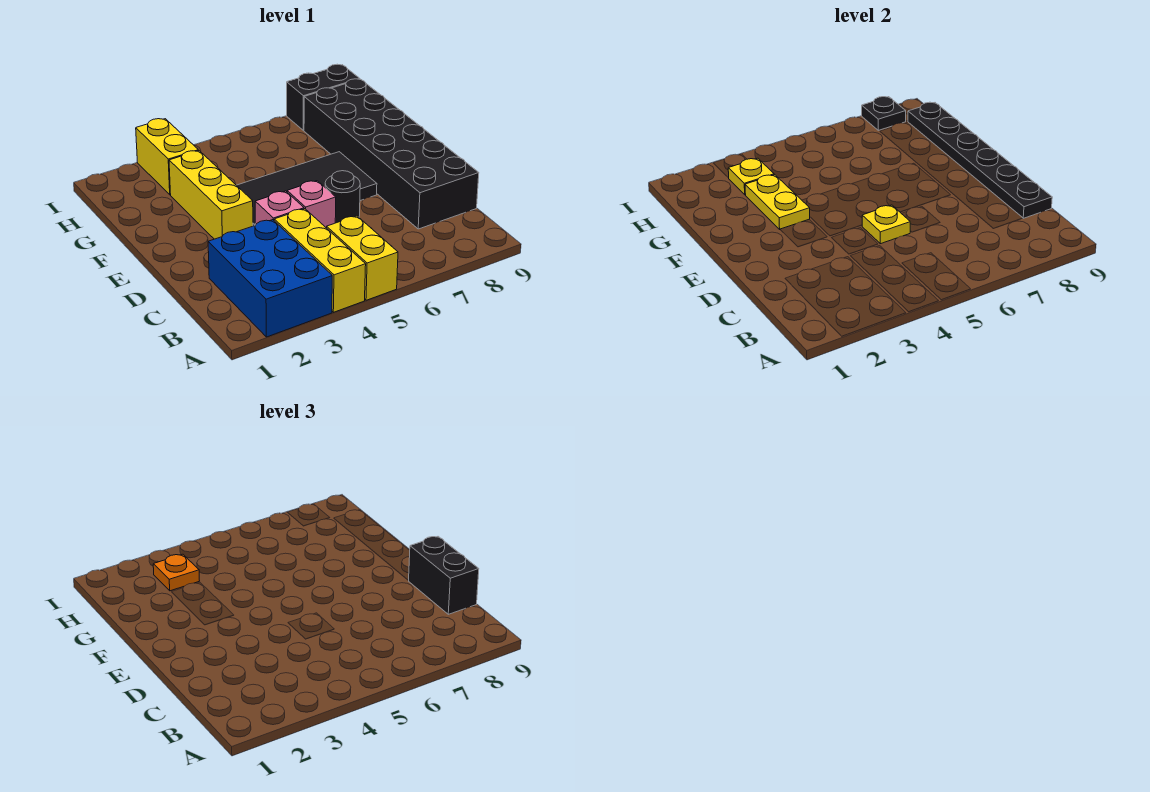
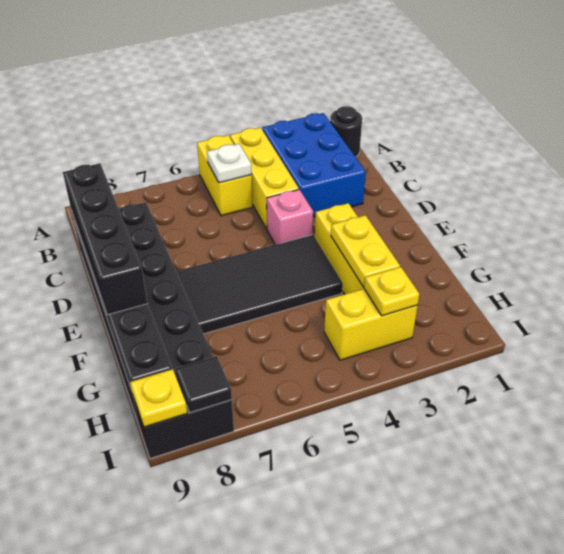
none -> white 1x1 plate [207,144,252,183]
black 1x2 brick [408,537,479,614] -> black 1x4 brick [63,164,148,315]
pink 1x1 brick [287,181,336,228] -> none
yellow 1x1 plate [862,205,910,244] -> yellow 1x1 plate moved to [130,369,187,427]
black 1x1 round brick [325,171,360,223] -> black 1x1 round brick moved to [330,106,362,157]
yellow 1x2 brick [136,119,198,195] -> yellow 1x2 brick turned to [324,289,418,360]
orange 1x1 plate [153,554,199,591] -> none
black 1x1 plate [862,97,906,130] -> black 1x1 tile [175,356,232,413]

